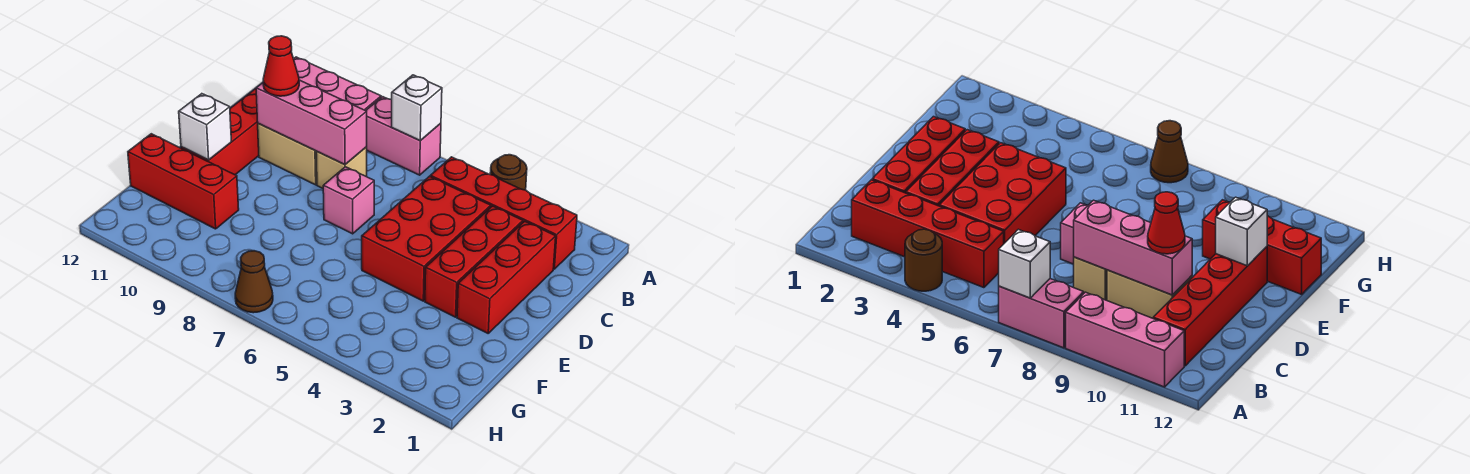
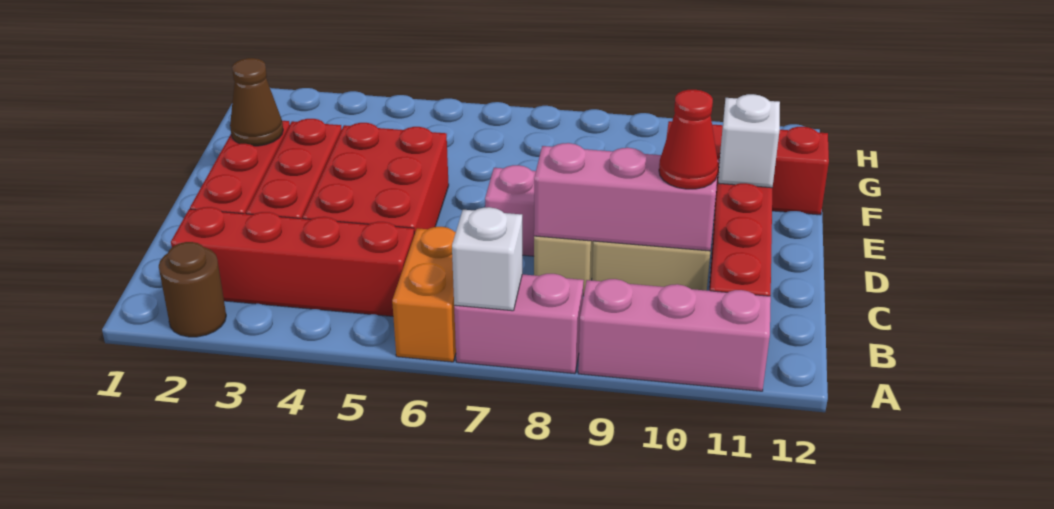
brown 1x1 round brick [490,155,527,190] -> brown 1x1 round brick moved to [159,242,226,337]
none -> orange 1x2 brick [392,227,456,362]
brown 1x1 cone [235,251,273,313] -> brown 1x1 cone moved to [230,58,283,146]

